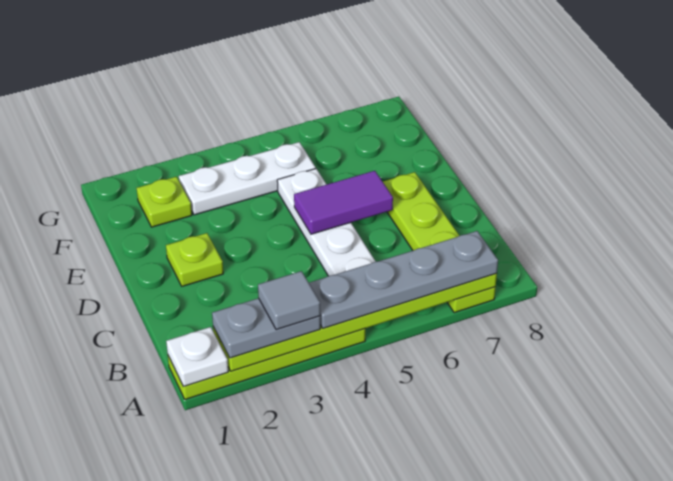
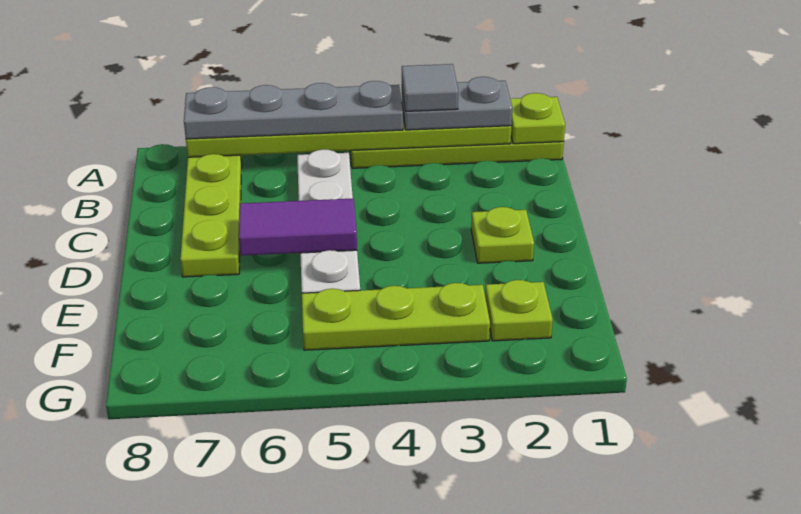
white 1x1 plate [166,327,228,386] -> lime 1x1 plate [510,93,565,144]
white 1x3 plate [179,142,316,215] -> lime 1x3 plate [302,283,490,350]

